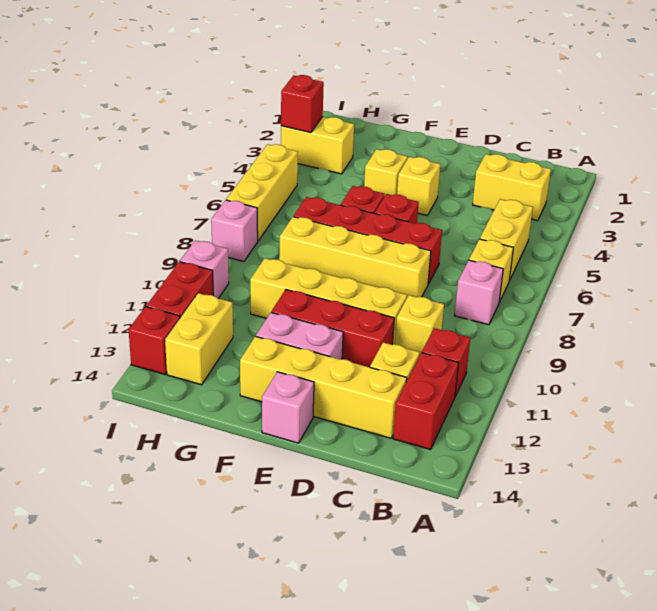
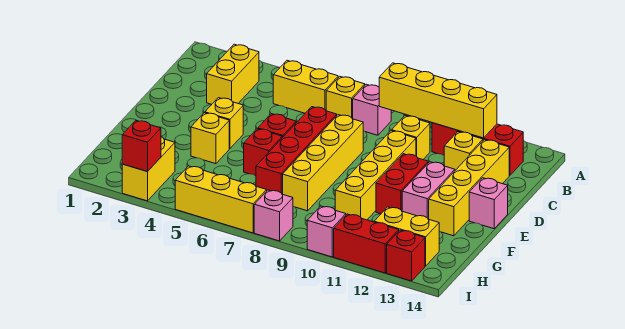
none -> yellow 1x4 brick [379,63,497,138]
red 1x3 brick [271,290,394,367] -> red 1x2 brick [376,154,428,214]

